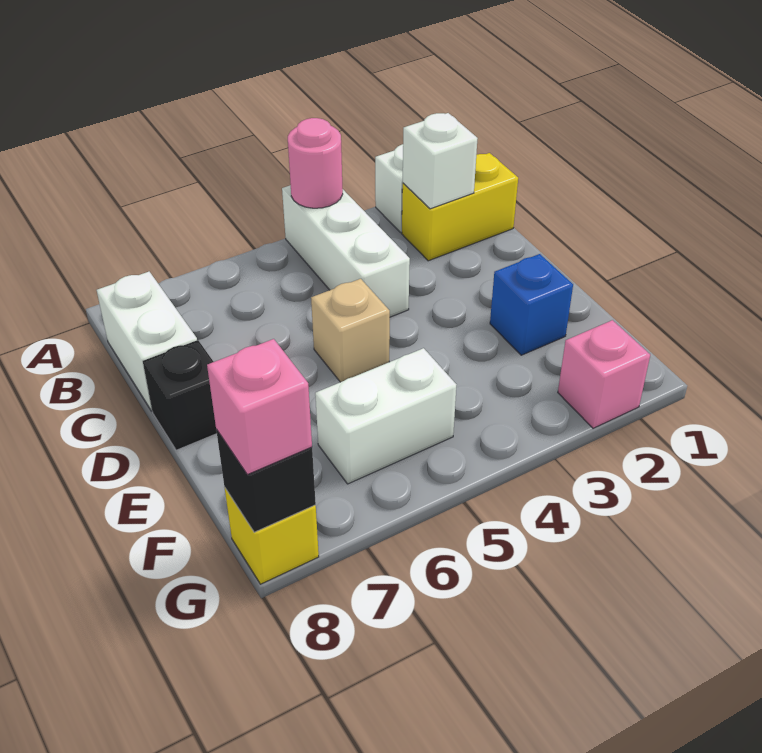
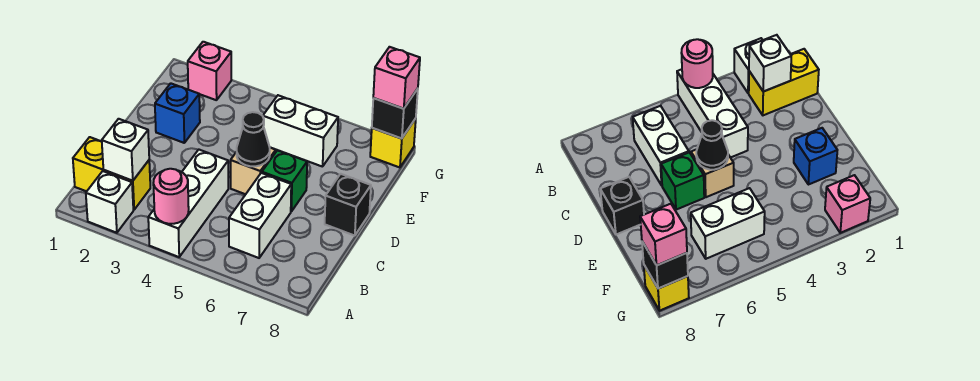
white 1x2 brick [97,272,197,411] -> white 1x2 brick moved to [229,173,291,258]
none -> black 1x1 cone [237,112,270,166]
none -> green 1x1 brick [262,150,307,211]

